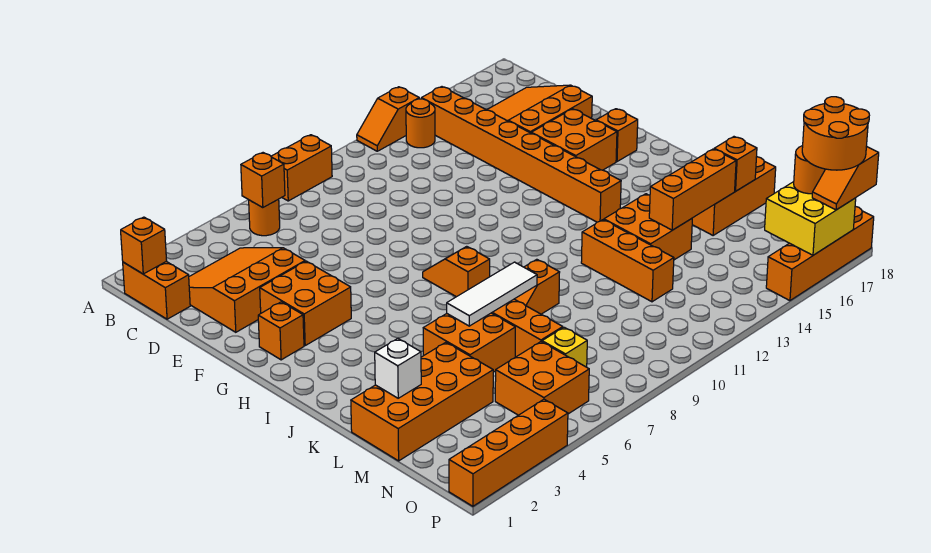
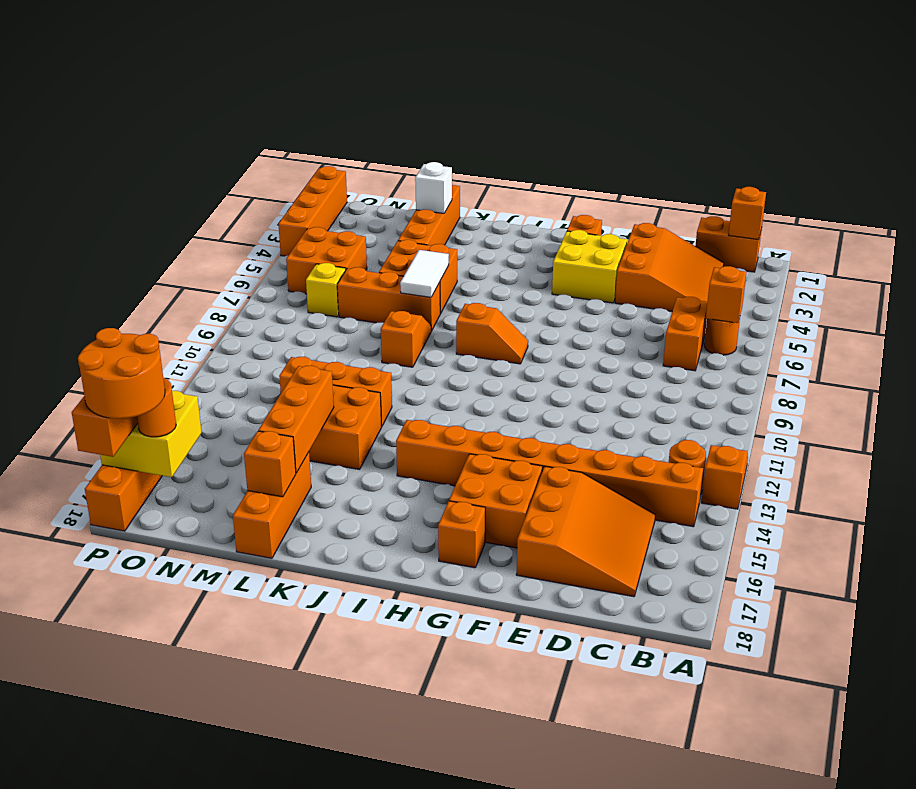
orange 1x2 brick [271,135,332,201] -> orange 1x2 brick moved to [663,297,707,371]
orange 2x2 brick [260,261,351,345] -> yellow 2x2 brick [552,230,627,303]
white 1x3 tile [447,262,537,326] -> white 1x2 tile [400,250,449,297]
orange 2x4 brick [351,342,493,461] -> orange 1x4 brick [398,185,460,245]

